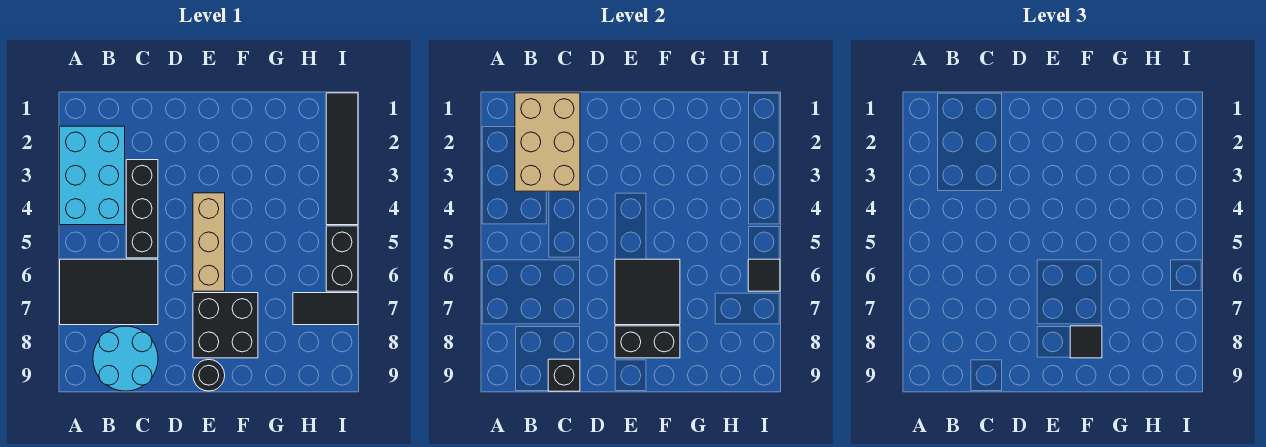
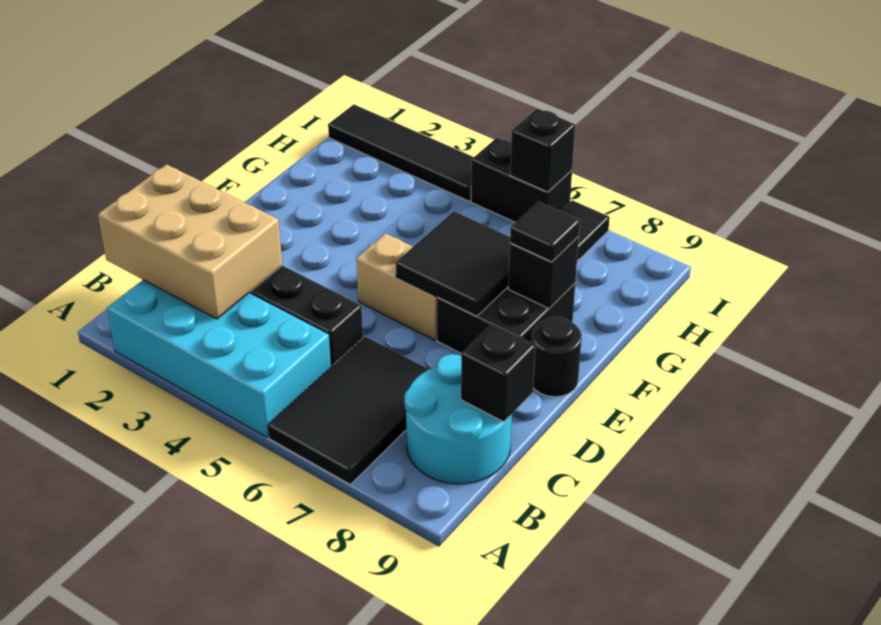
cyan 2x3 brick [60,126,125,225] -> cyan 2x4 brick [107,280,331,437]
tan 1x3 brick [193,193,225,291] -> tan 1x2 brick [356,233,437,340]
black 1x2 brick [615,326,680,358] -> black 1x1 brick [508,236,579,309]
black 1x1 tile [748,259,780,291] -> black 1x1 brick [510,109,575,192]

